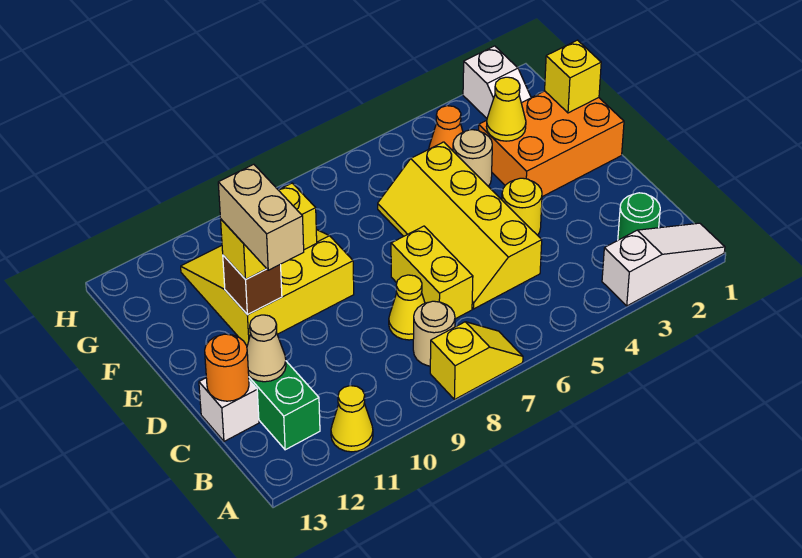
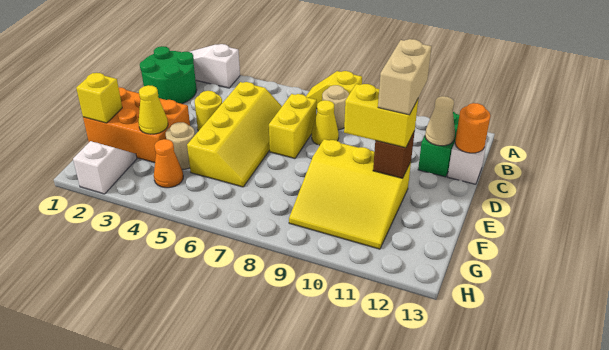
yellow 1x1 cone [331,386,373,452] -> none
green 1x1 round brick [618,193,660,240] -> green 2x2 round brick [140,46,197,104]

